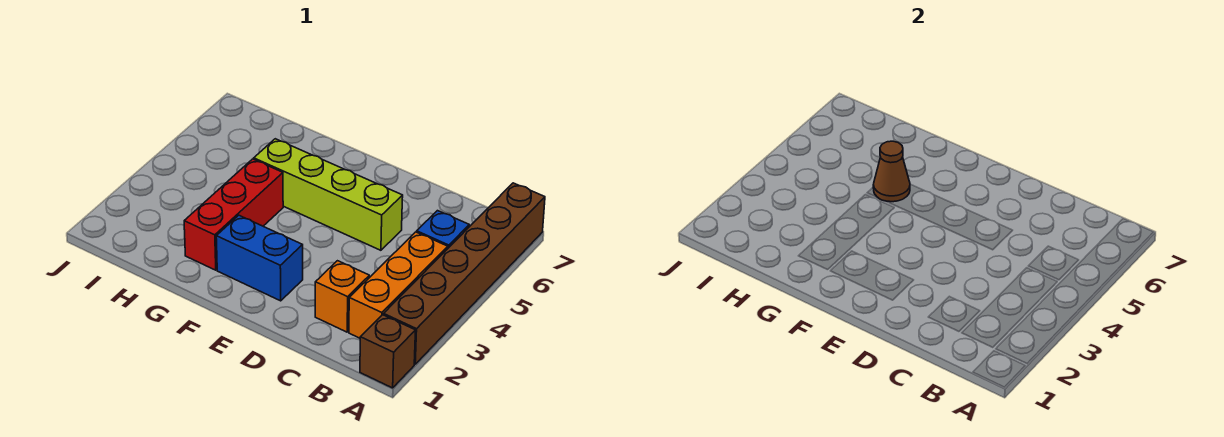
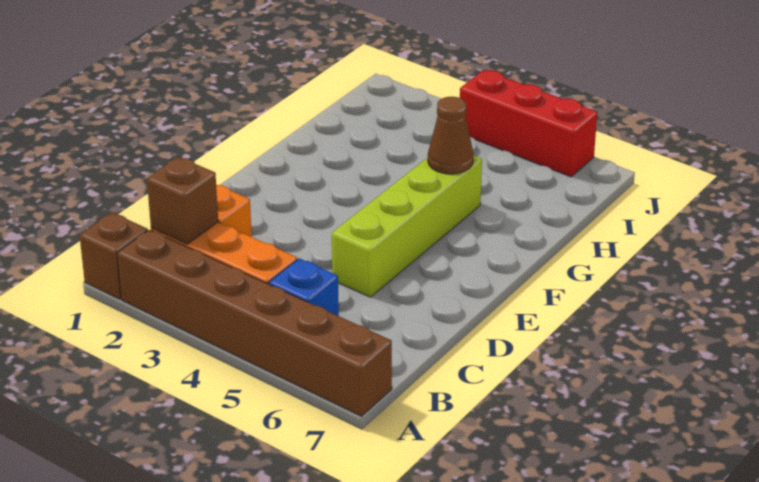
none -> brown 1x1 brick [147,157,218,244]
blue 1x2 brick [216,215,303,301] -> none
red 1x3 brick [184,159,283,270] -> red 1x3 brick moved to [460,70,597,177]

